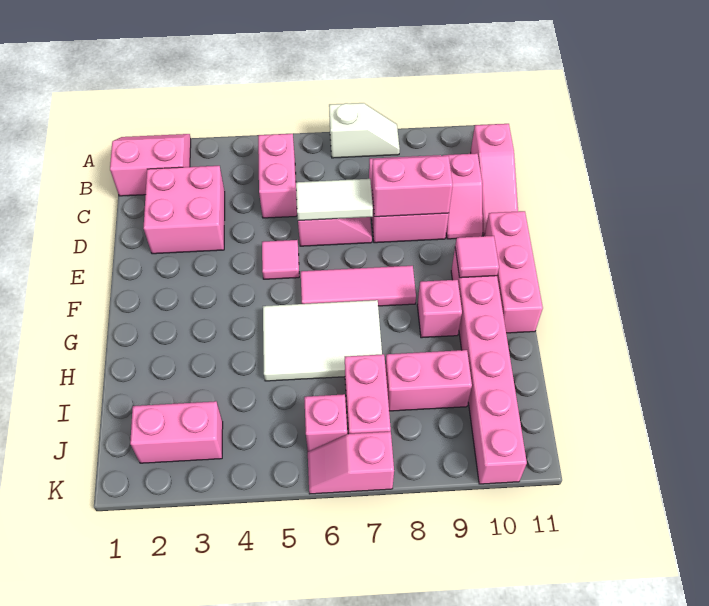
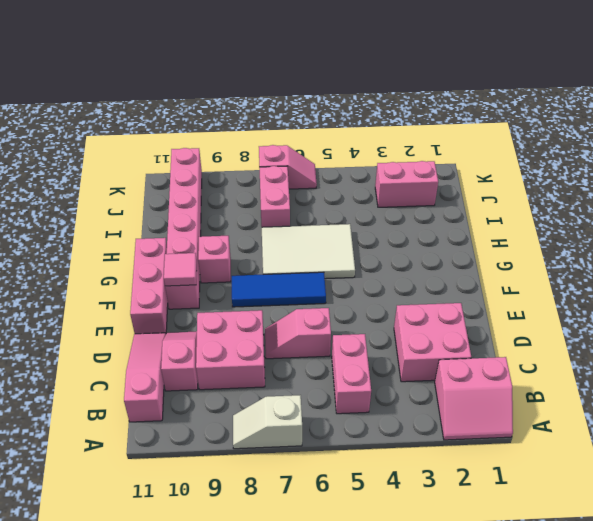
white 1x2 tile [296,179,373,221] -> none
pink 1x2 brick [372,156,453,217] -> none
pink 1x1 tile [262,240,299,279] -> none
pink 1x3 tile [301,266,416,306] -> blue 1x3 tile [232,272,326,307]
pink 1x2 brick [385,350,472,411] -> none
pink 1x1 brick [304,394,347,452] -> none

